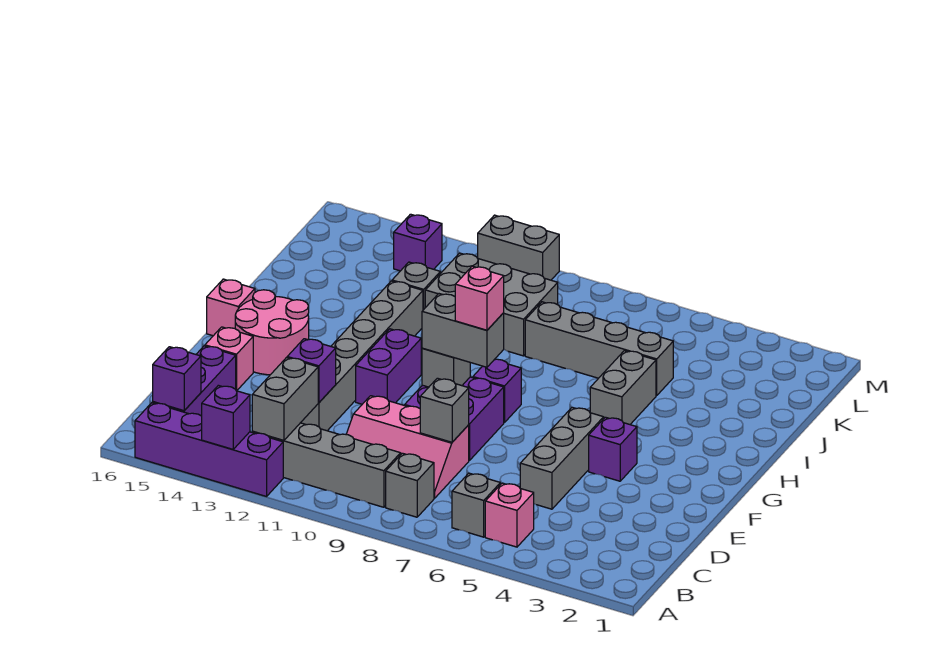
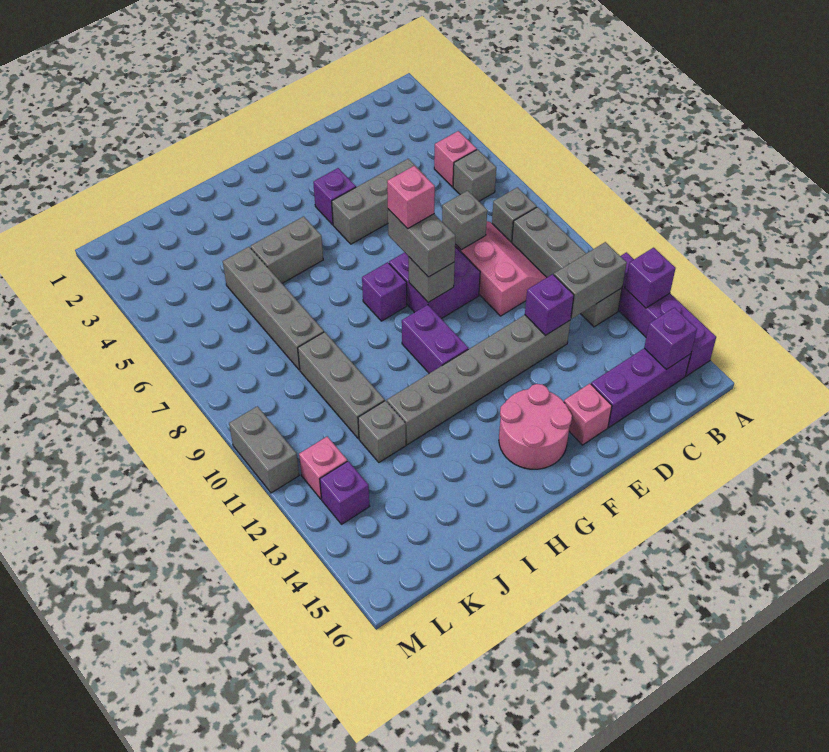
purple 1x2 brick [356,329,421,404] -> purple 1x2 brick turned to [402,305,468,373]
pink 1x1 brick [207,279,255,336] -> pink 1x1 brick moved to [299,436,347,499]
grey 2x3 brick [425,253,558,356] -> grey 1x3 brick [298,332,385,439]

